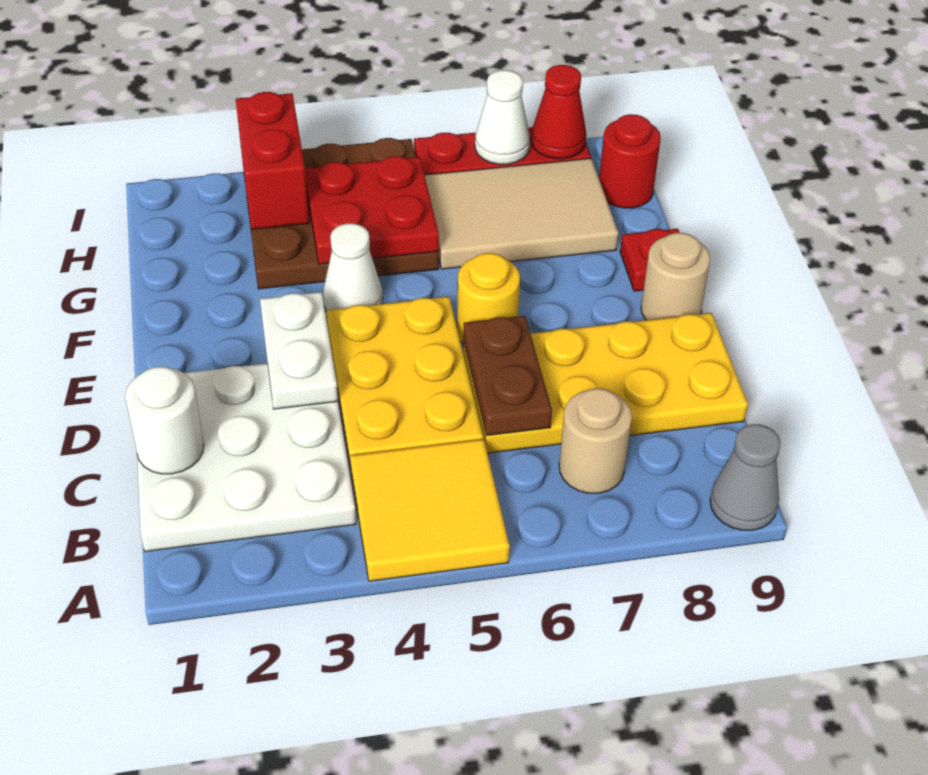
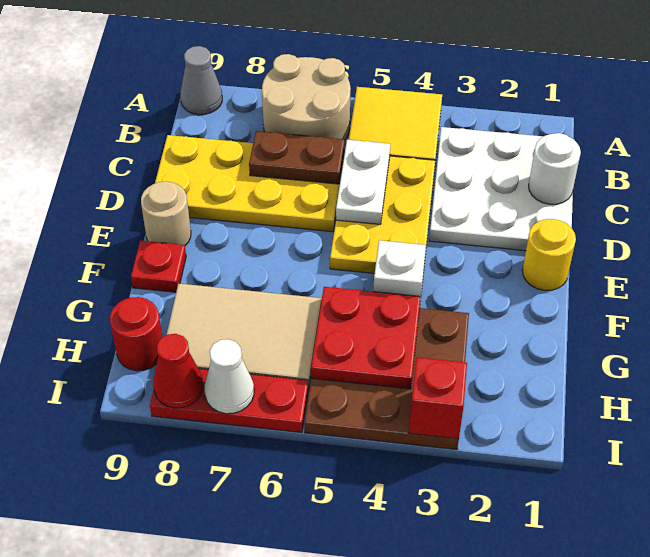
tan 1x1 round brick [559,388,632,493] -> tan 2x2 round brick [262,54,351,140]
brown 1x2 plate [463,316,552,435] -> brown 1x2 plate turned to [249,131,345,184]
white 1x2 plate [260,292,338,409] -> white 1x2 plate moved to [336,140,390,224]
yellow 1x1 round brick [457,253,520,343] -> yellow 1x1 round brick moved to [522,219,576,291]
white 1x1 cone [323,223,383,310] -> white 1x1 brick [373,240,426,301]
red 1x2 brick [236,92,309,229] -> red 1x1 brick [409,357,467,439]

